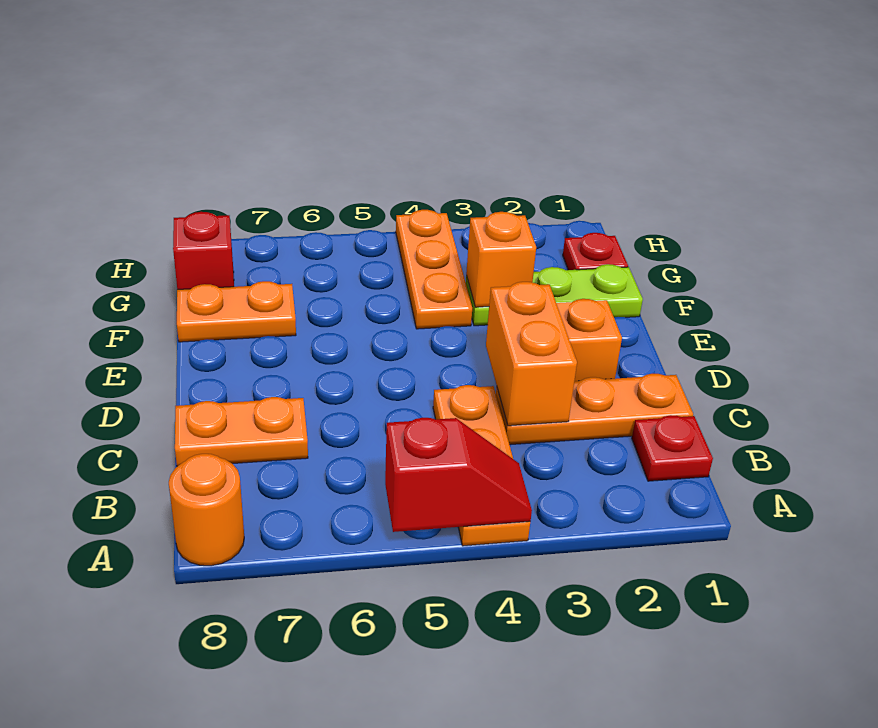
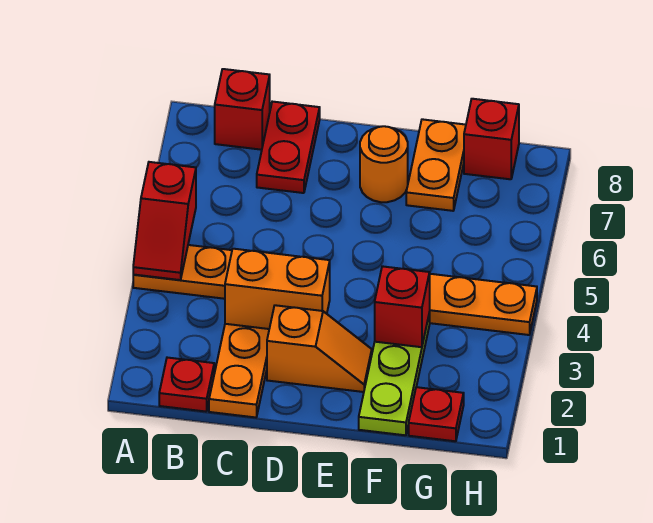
orange 1x1 round brick [169,454,244,566] -> orange 1x1 round brick moved to [360,126,408,202]
none -> red 1x1 brick [215,69,270,150]
orange 1x2 plate [175,397,308,466] -> red 1x2 plate [257,102,320,193]
orange 1x1 brick [466,212,536,307] -> red 1x1 brick [375,266,430,347]

